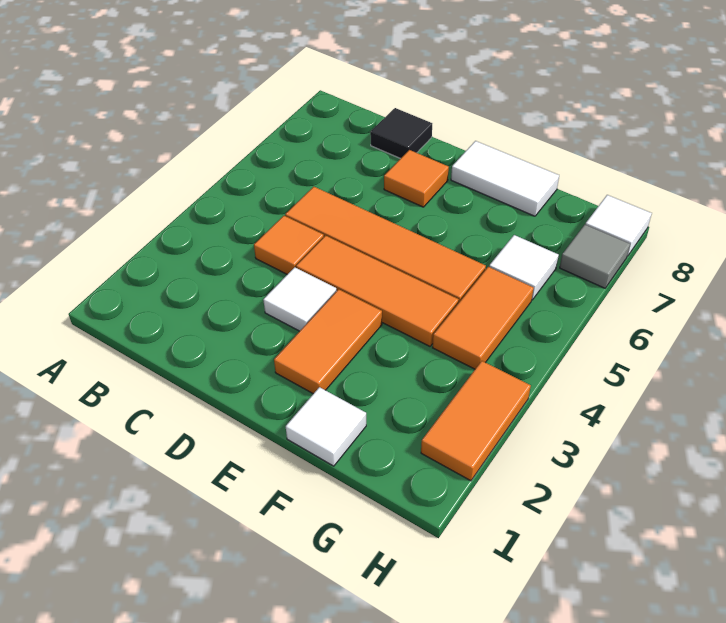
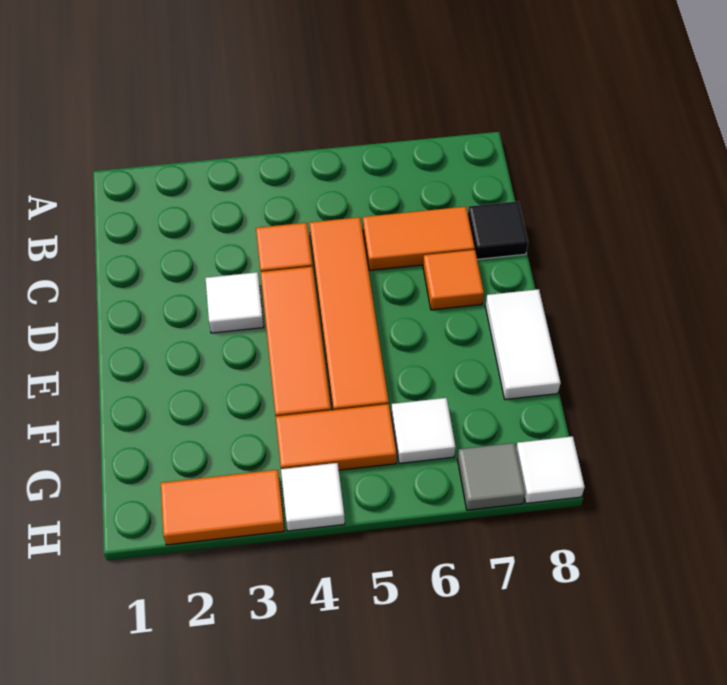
orange 1x2 tile [274,289,382,394] -> orange 1x2 tile moved to [363,207,475,270]
white 1x1 tile [286,387,366,466] -> white 1x1 tile moved to [281,463,345,531]

